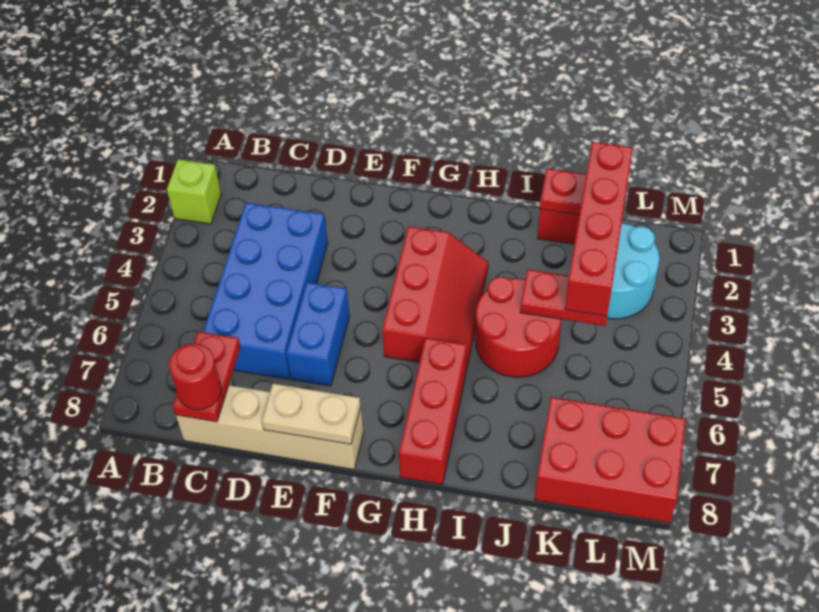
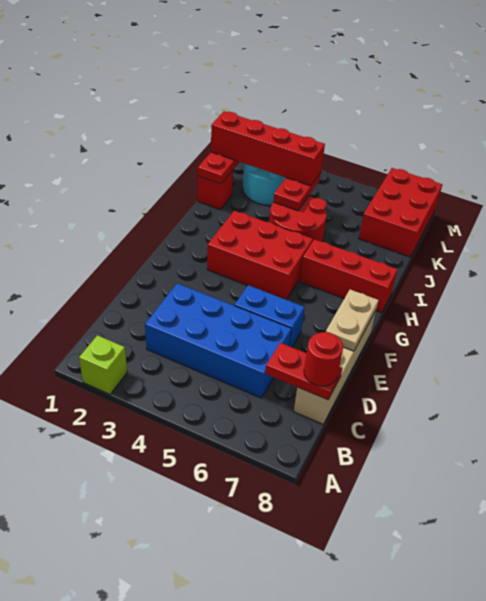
red 2x3 slope [382,226,488,369] -> red 2x3 brick [207,211,313,300]

